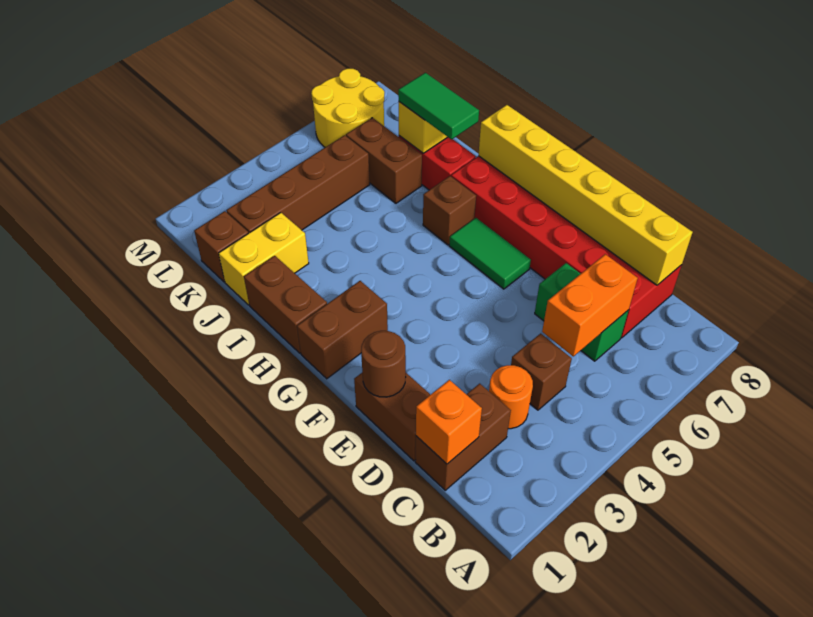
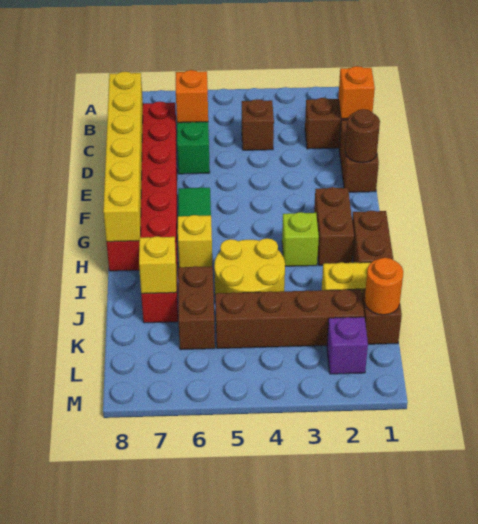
orange 1x1 round brick [489,365,533,429] -> orange 1x1 round brick moved to [365,258,403,315]
orange 1x2 brick [542,254,638,356] -> orange 1x1 brick [176,70,208,123]
brown 1x2 brick [297,281,388,379] -> brown 1x2 brick turned to [314,187,354,266]
none -> lime 1x1 brick [282,212,319,266]
brown 1x1 brick [423,176,476,245] -> yellow 1x1 brick [178,215,212,267]
green 1x2 tile [398,73,479,139] -> none
none -> purple 1x1 brick [327,317,368,374]
yellow 2x2 round brick [311,69,384,147] -> yellow 2x2 round brick moved to [214,238,285,294]

